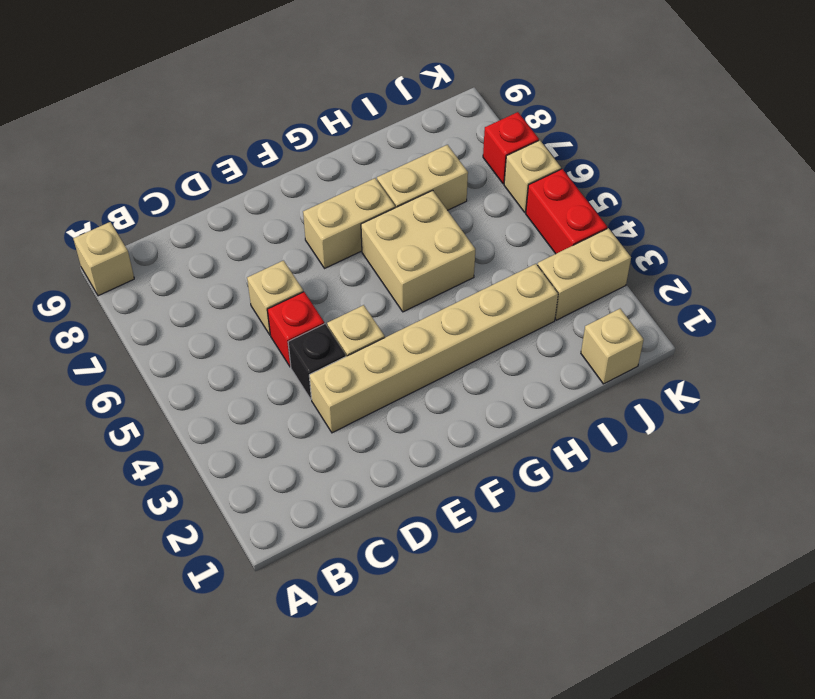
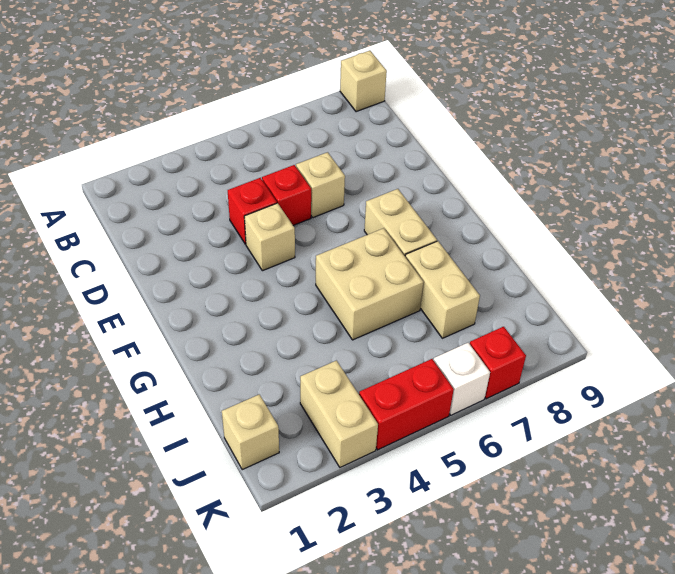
tan 1x6 brick [309,264,558,433] -> none
black 1x1 brick [288,324,346,399] -> red 1x1 brick [228,178,277,244]
tan 1x1 brick [504,140,561,212] -> white 1x1 brick [434,343,490,415]

